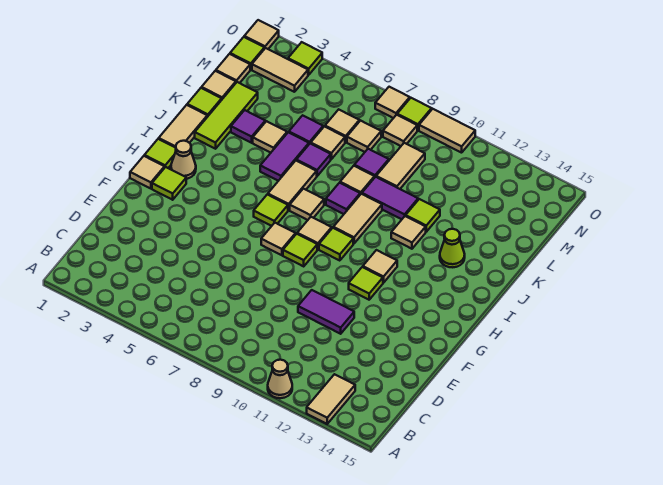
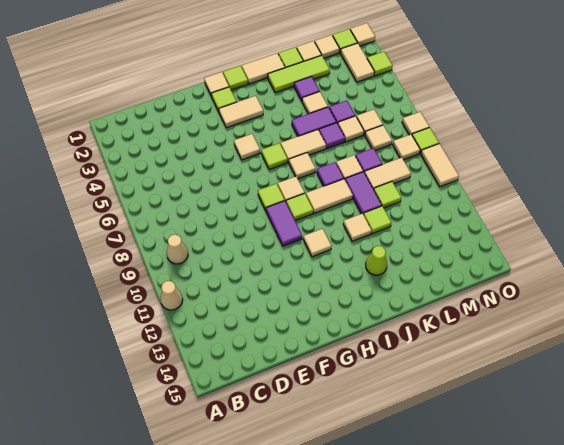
tan 1x2 tile [307,374,355,424] -> tan 1x2 tile moved to [219,96,263,128]
purple 1x2 tile [298,290,354,334] -> purple 1x2 tile moved to [266,201,302,246]
tan 1x1 tile [261,223,296,255] -> tan 1x1 tile moved to [234,134,260,160]
lime 1x1 tile [349,267,383,300] -> lime 1x1 tile moved to [374,182,401,208]
tan 1x1 cone [171,141,196,179] -> tan 1x1 cone moved to [167,234,188,264]

